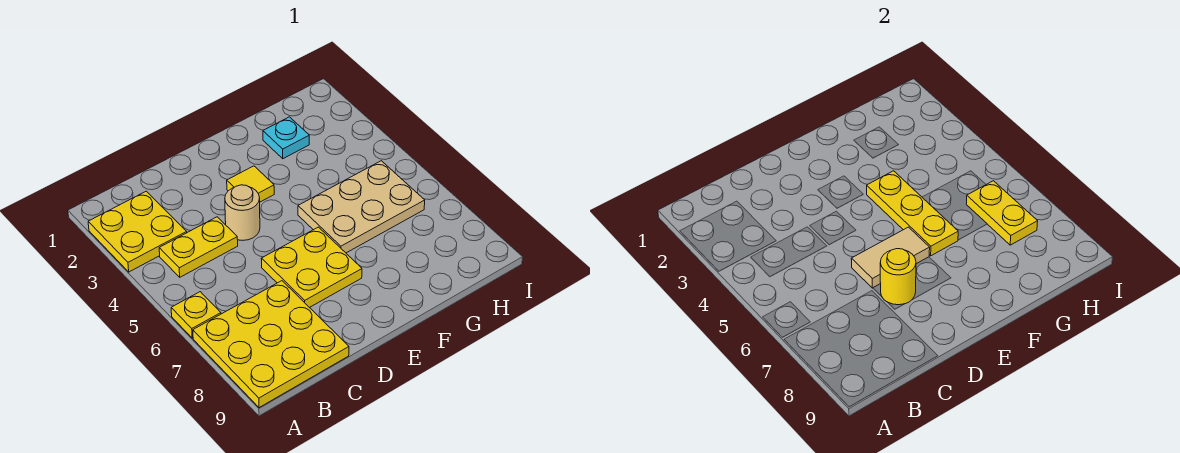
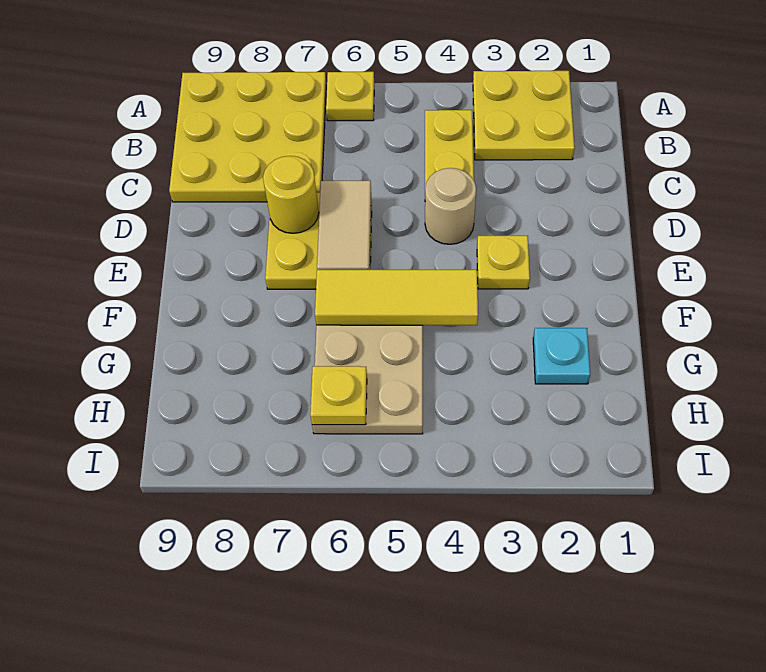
yellow 1x1 tile [227,166,274,202] -> yellow 1x1 plate [477,236,530,289]
yellow 1x3 plate [867,171,958,256] -> yellow 1x3 tile [315,270,478,325]
yellow 1x2 plate [966,181,1038,245] -> yellow 1x1 plate [310,366,367,425]

